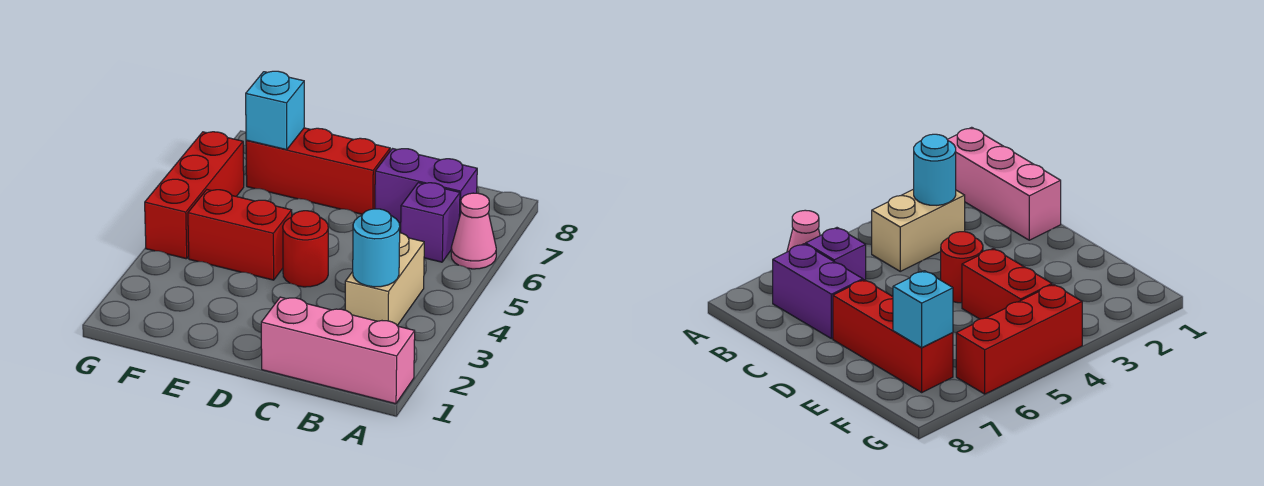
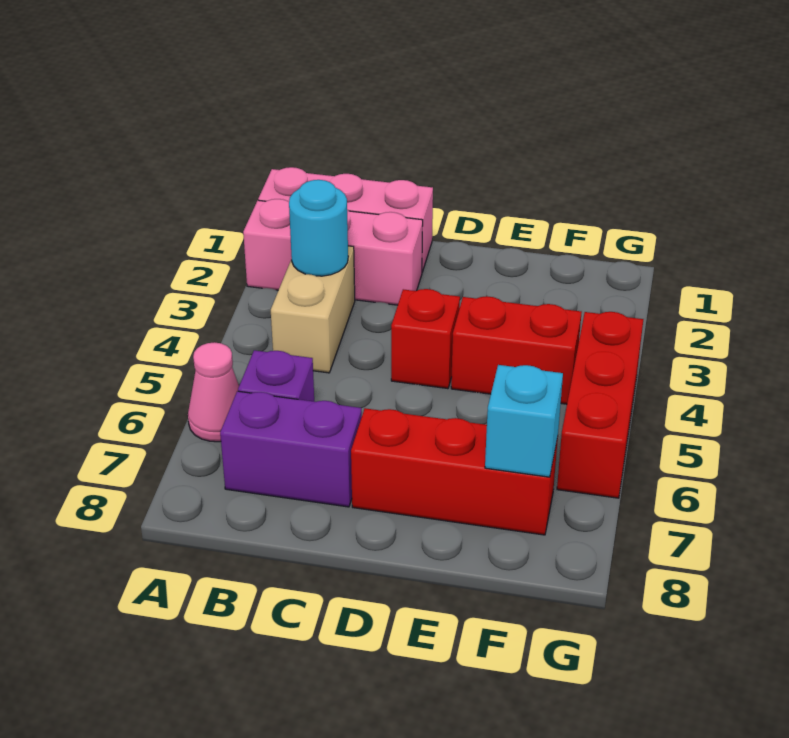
none -> pink 1x3 brick [243,199,423,305]
red 1x1 round brick [283,211,328,287] -> red 1x1 brick [391,289,460,389]

